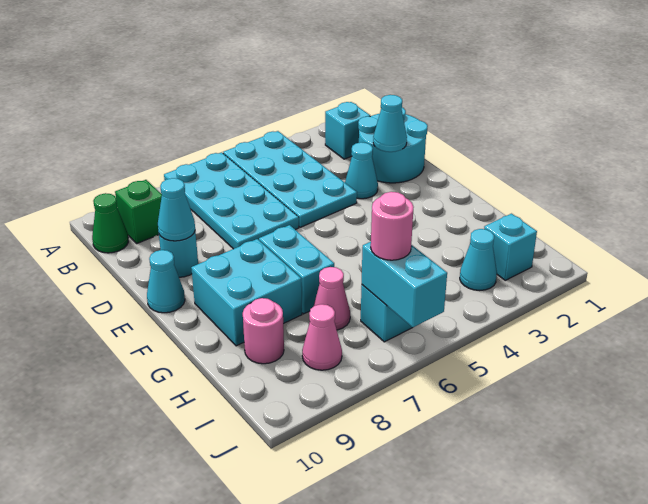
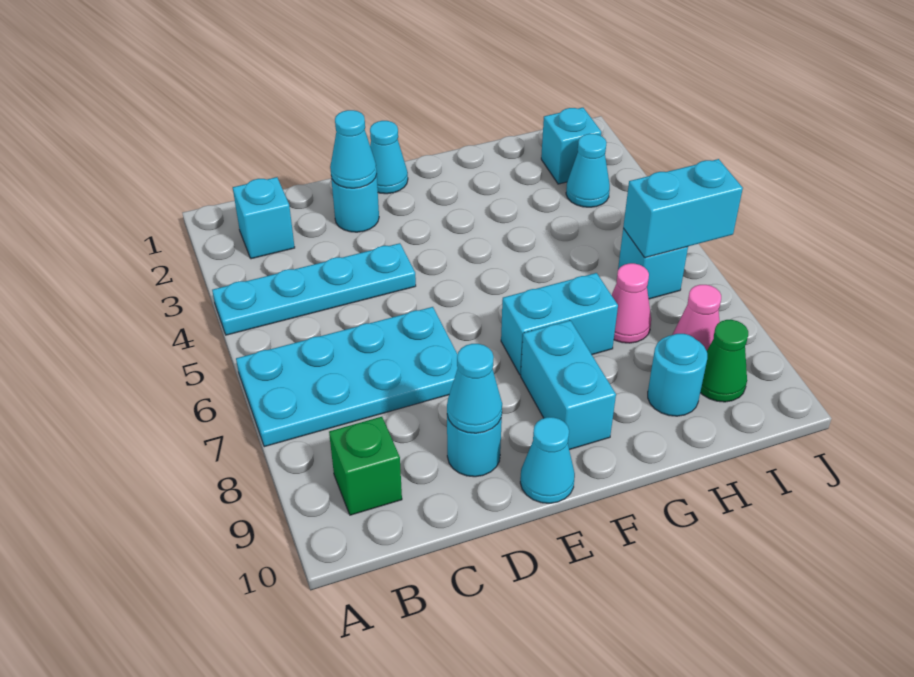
cyan 2x4 plate [223,131,357,227] -> cyan 1x4 plate [212,243,416,335]
green 1x1 cone [92,193,128,253] -> green 1x1 cone moved to [700,320,748,402]
cyan 2x2 round brick [358,108,428,183] -> cyan 1x1 round brick [331,175,379,232]
cyan 1x1 cone [345,142,378,199] -> cyan 1x1 cone moved to [370,121,408,194]
cyan 2x2 brick [191,239,302,346] -> cyan 1x2 brick [521,320,616,450]
pink 1x1 round brick [243,298,284,364] -> cyan 1x1 round brick [648,334,707,416]
pink 1x1 round brick [371,192,413,260] -> none

